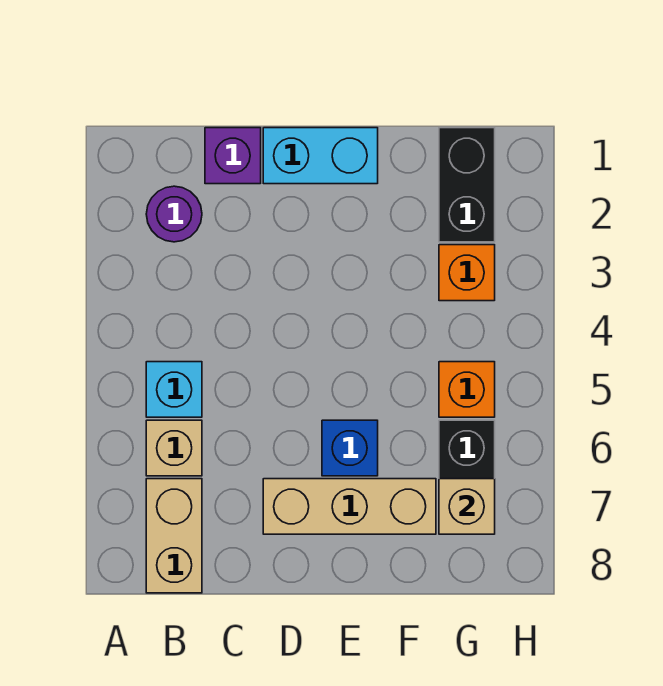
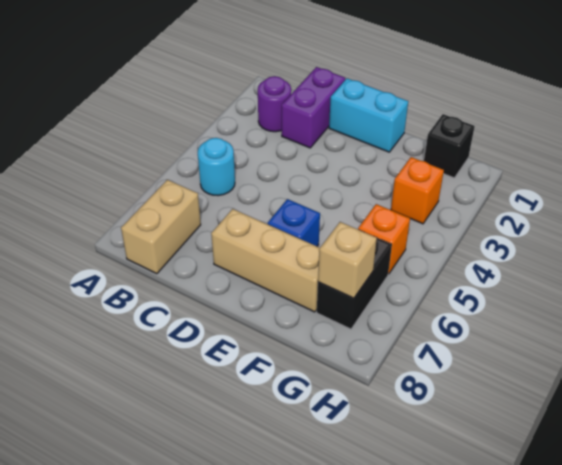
cyan 1x1 brick [146,362,202,417] -> cyan 1x1 round brick [198,138,235,196]
tan 1x1 brick [146,420,202,476] -> none
purple 1x1 brick [205,128,261,184] -> purple 1x2 brick [282,67,345,148]
black 1x2 brick [439,128,495,242] -> black 1x1 brick [424,114,475,178]

